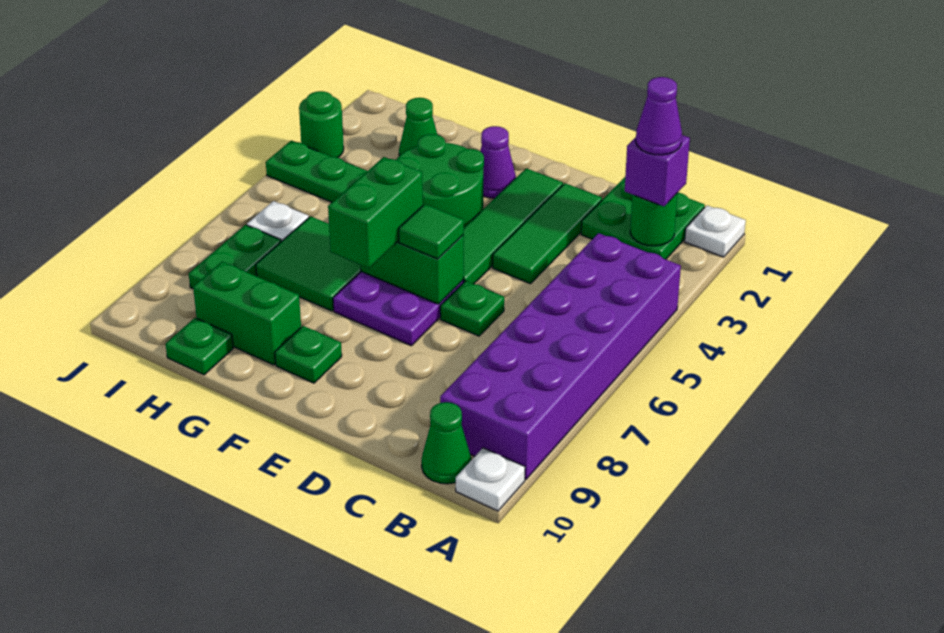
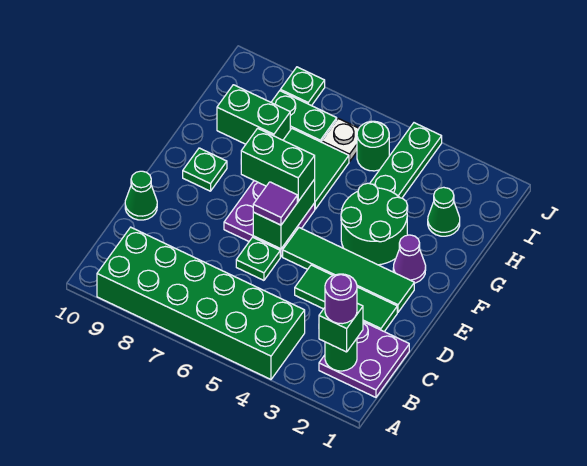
white 1x1 plate [685,205,746,257] -> none
purple 2x6 brick [440,233,681,479] -> green 2x6 brick [97,227,305,379]
white 1x1 plate [456,448,525,511] -> none
green 2x2 plate [581,177,705,259] -> purple 2x2 plate [319,322,409,397]
purple 1x1 brick [625,135,690,206] -> green 1x1 brick [319,303,363,352]
purple 1x1 cone [636,77,682,155] -> purple 1x1 round brick [325,274,357,324]
green 1x1 cone [422,402,471,484] -> green 1x1 cone moved to [125,171,157,220]
green 1x1 tile [399,204,464,259] -> purple 1x1 tile [253,182,297,225]
green 1x2 brick [193,262,301,365] -> green 1x2 brick turned to [217,85,290,144]
green 1x1 plate [166,318,233,375] -> green 1x1 plate moved to [280,67,325,106]
green 1x1 round brick [299,91,344,157] -> green 1x1 round brick moved to [357,121,389,171]

